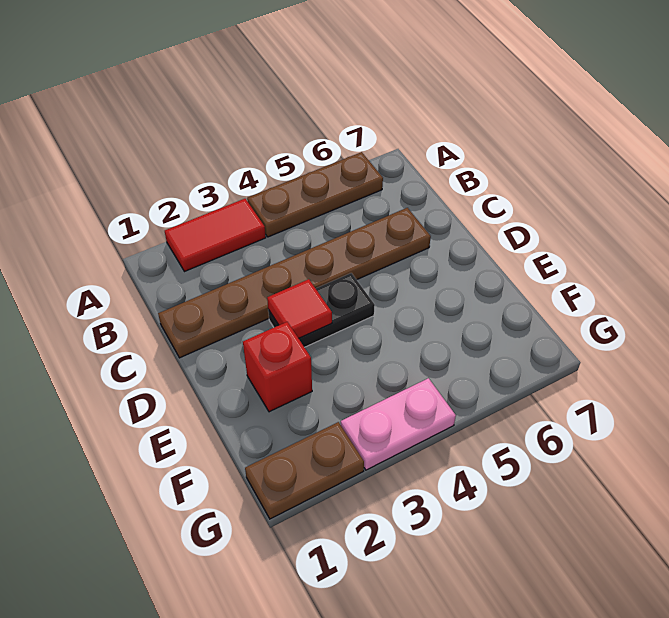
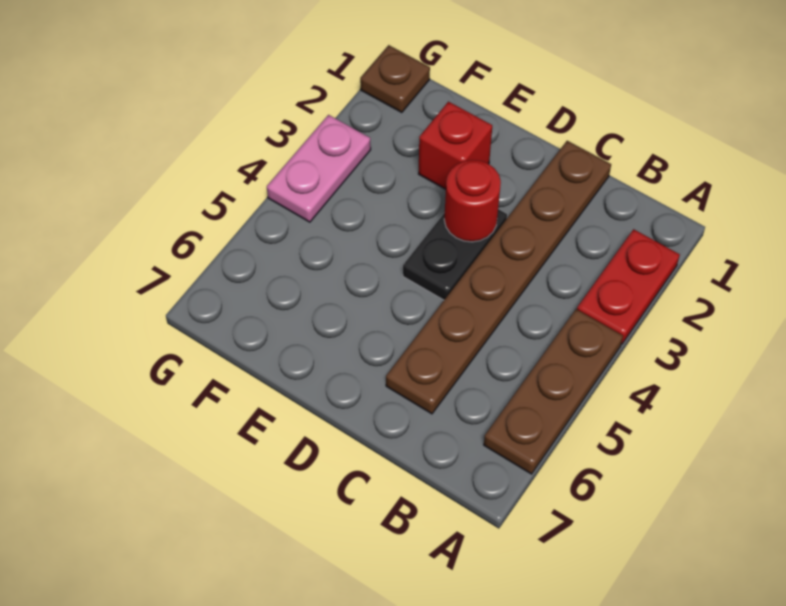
red 1x2 tile [165,199,266,272] -> red 1x2 plate [577,229,680,344]
red 1x1 tile [267,279,332,338] -> red 1x1 round brick [444,160,501,242]
brown 1x2 plate [245,422,364,519] -> brown 1x1 plate [360,45,430,113]

